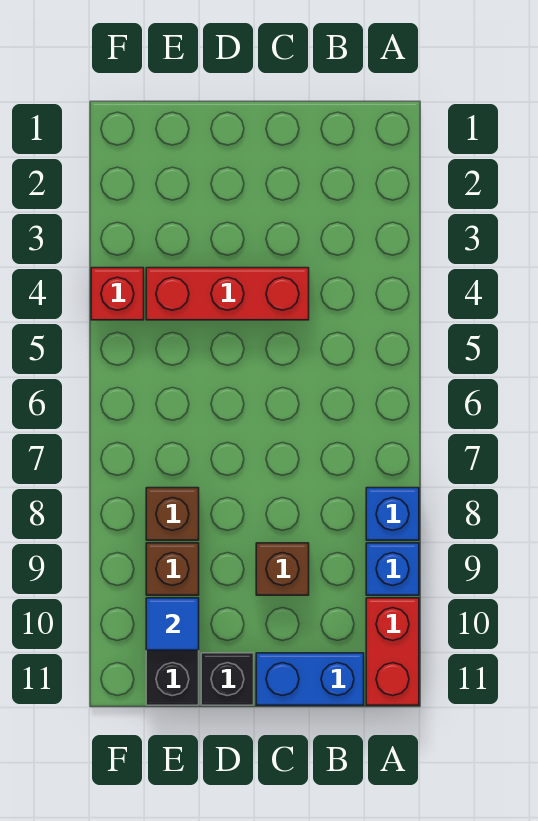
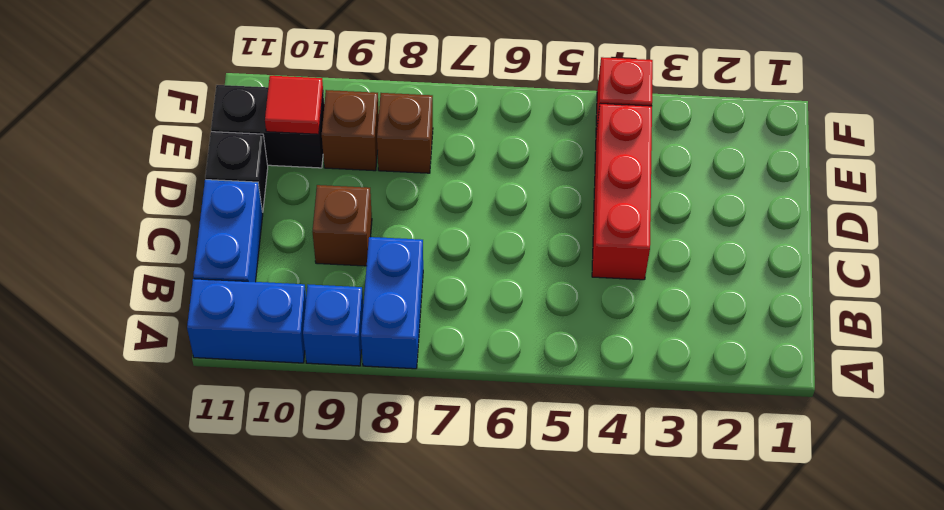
blue 1x1 brick [366,488,419,540] -> blue 1x2 brick [361,237,423,369]
red 1x2 brick [366,598,419,705] -> blue 1x2 brick [187,279,306,363]
blue 1x1 tile [146,598,199,650] -> red 1x1 tile [265,76,323,134]

